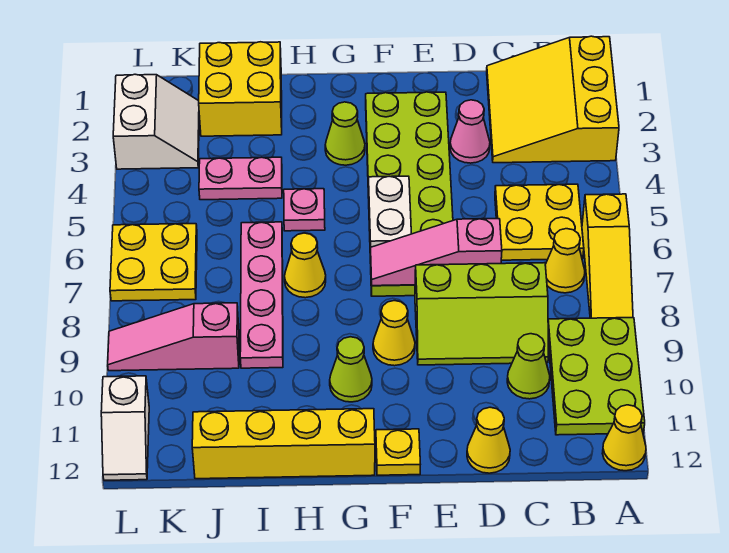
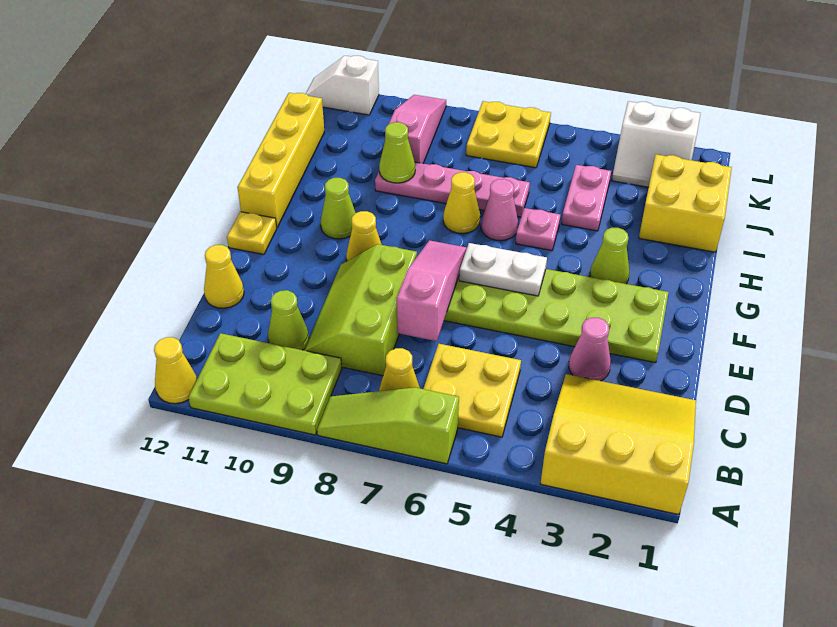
yellow 1x3 slope [582,194,633,318] -> lime 1x3 slope [317,388,459,464]
none -> pink 1x1 cone [481,179,518,241]
none -> lime 1x1 cone [379,122,415,183]

